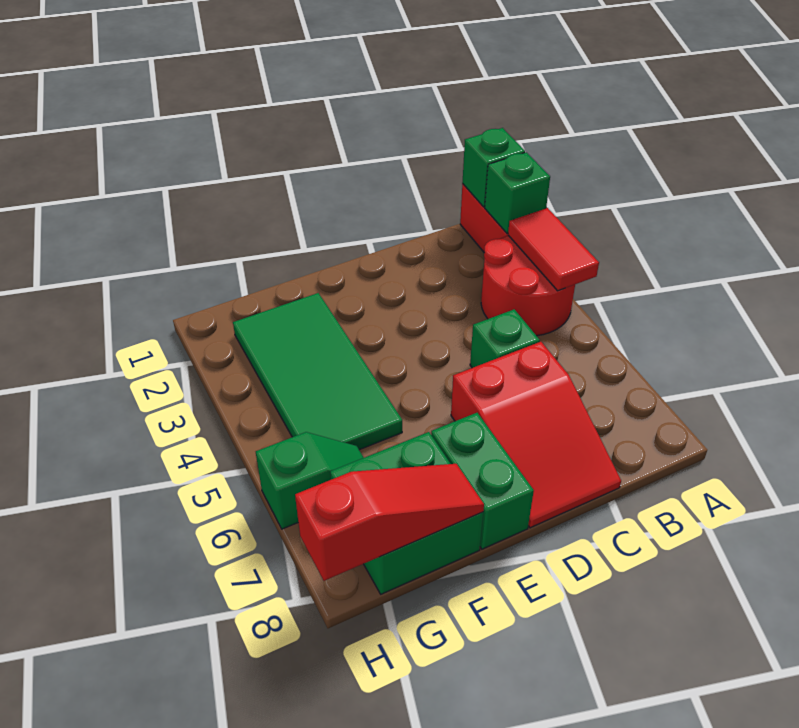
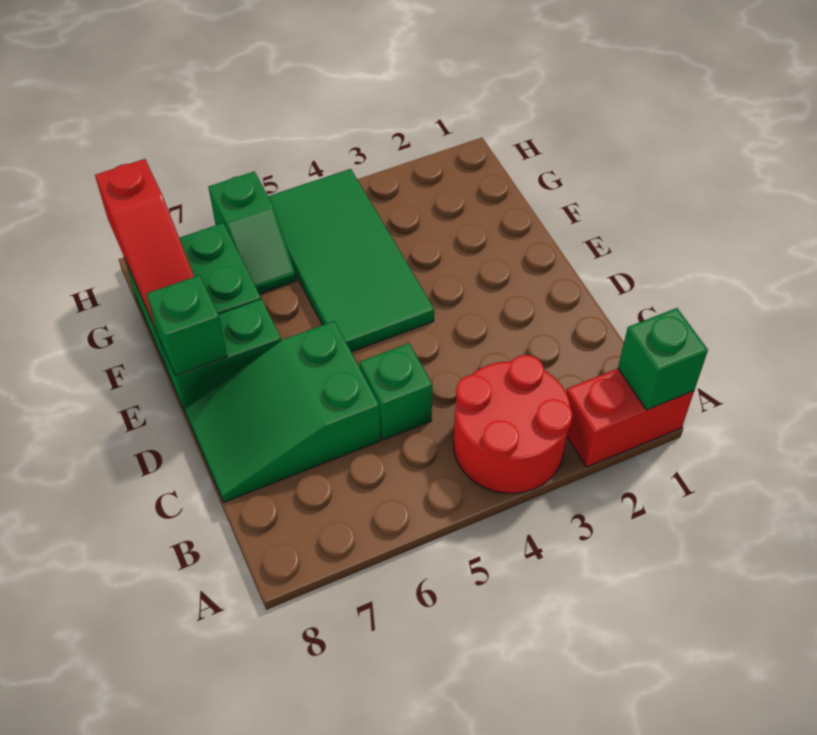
green 1x1 brick [485,152,550,234] -> green 1x1 brick moved to [147,275,227,376]
red 1x2 tile [508,208,599,291] -> none
red 2x3 slope [451,342,621,528] -> green 2x3 slope [185,321,380,502]
green 2x4 tile [233,293,402,450] -> green 2x4 tile turned to [268,169,434,352]

